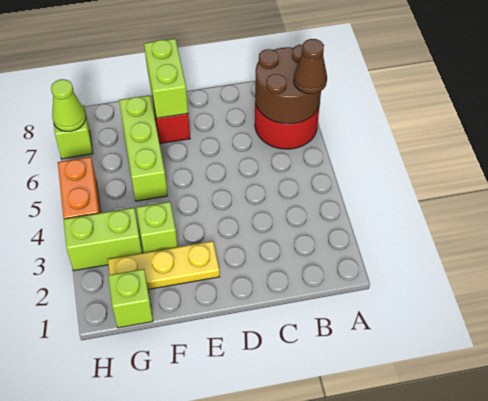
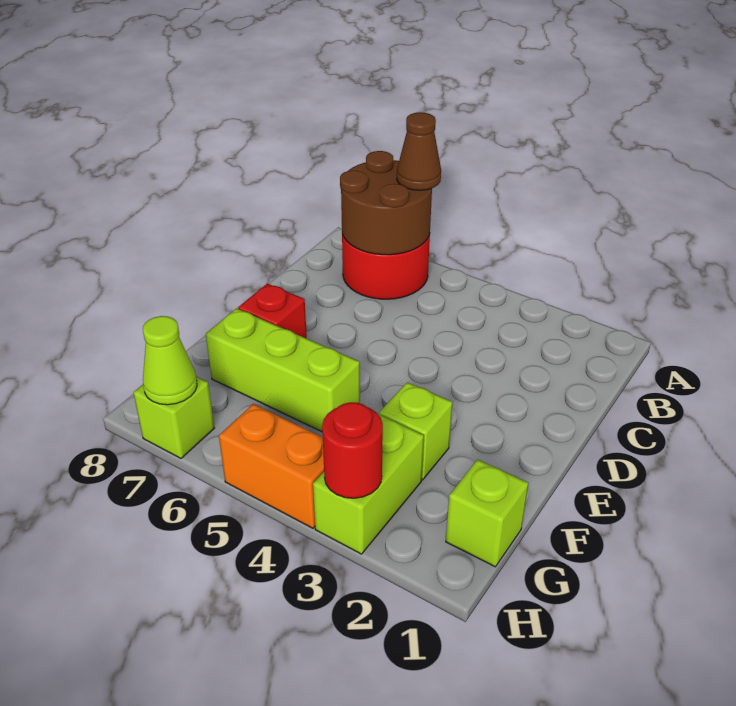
yellow 1x3 plate [108,241,220,289] -> none
lime 1x2 brick [144,39,188,118] -> none
none -> red 1x1 round brick [322,402,383,498]

